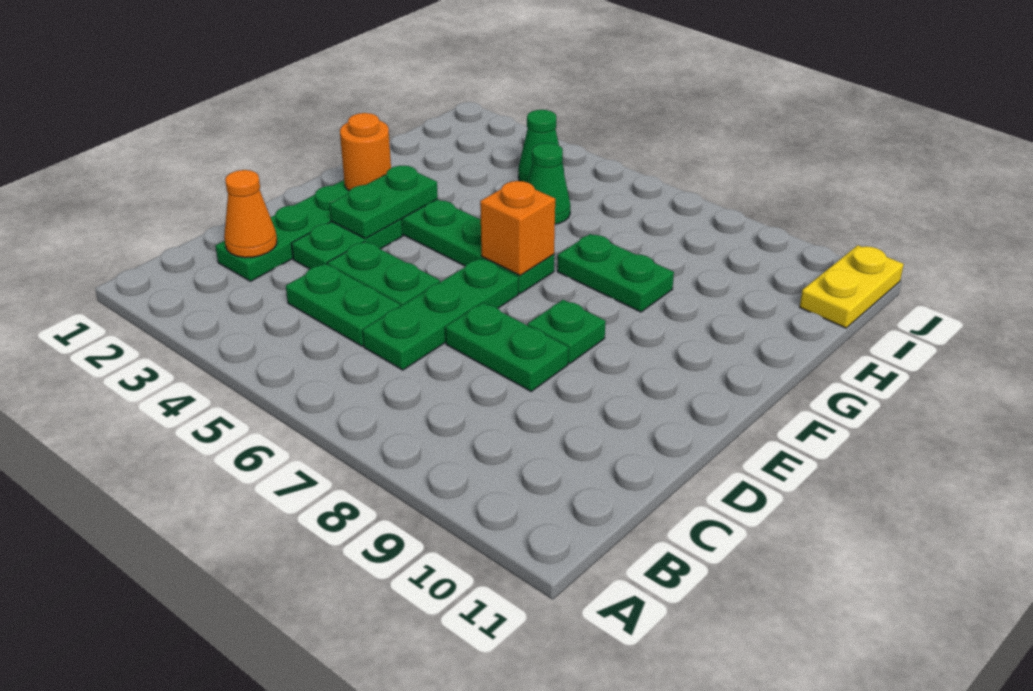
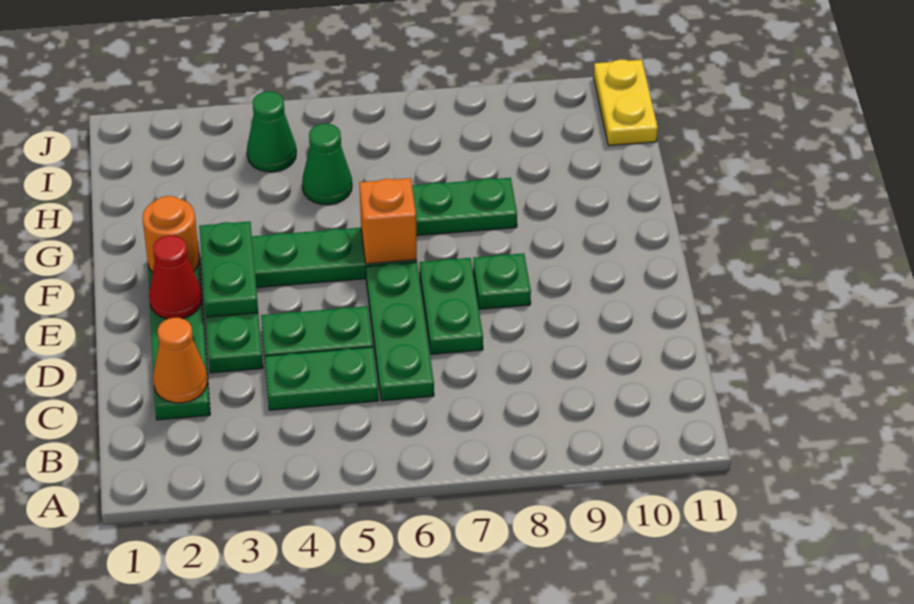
green 1x2 plate [445,303,569,391] -> green 1x2 plate turned to [420,258,483,354]
none -> red 1x1 cone [149,235,202,319]

